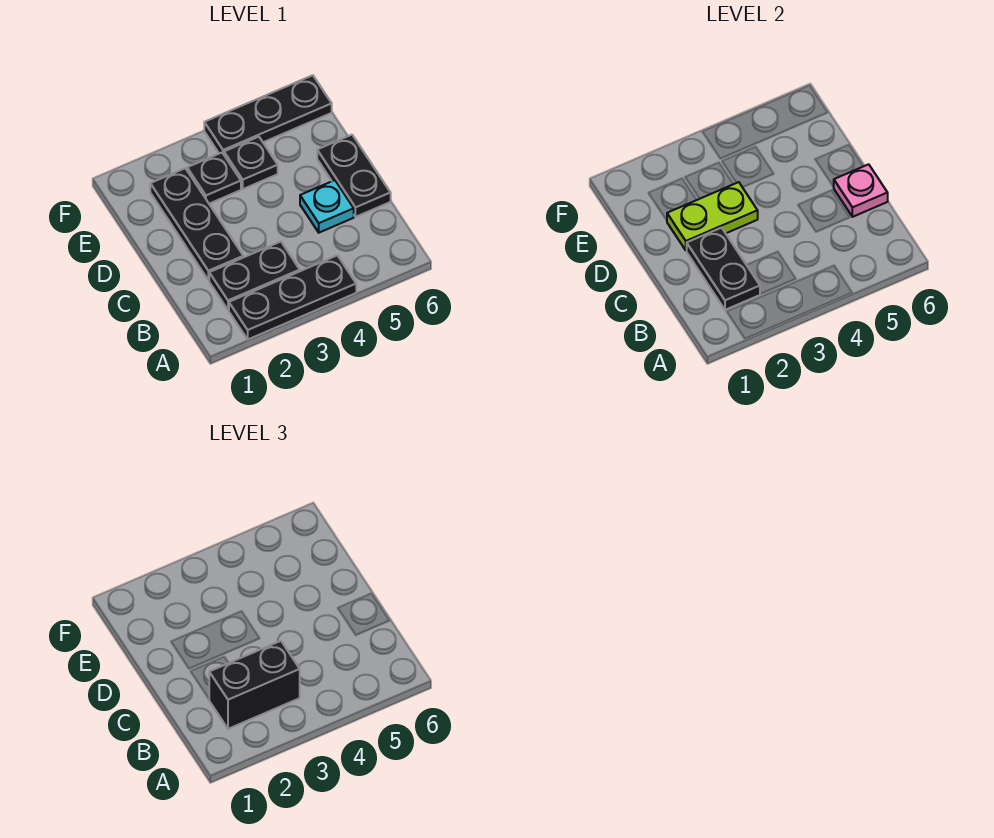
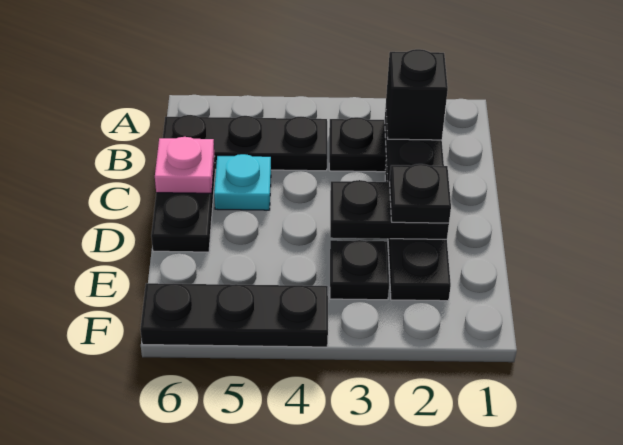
black 1x3 plate [229,255,356,339] -> black 1x3 plate moved to [163,115,327,171]
black 1x2 brick [209,641,300,729] -> black 1x1 brick [386,49,448,140]
lime 1x2 plate [667,182,758,250] -> black 1x2 plate [330,180,449,239]
black 1x1 plate [224,137,278,189] -> black 1x1 plate moved to [390,164,451,223]

